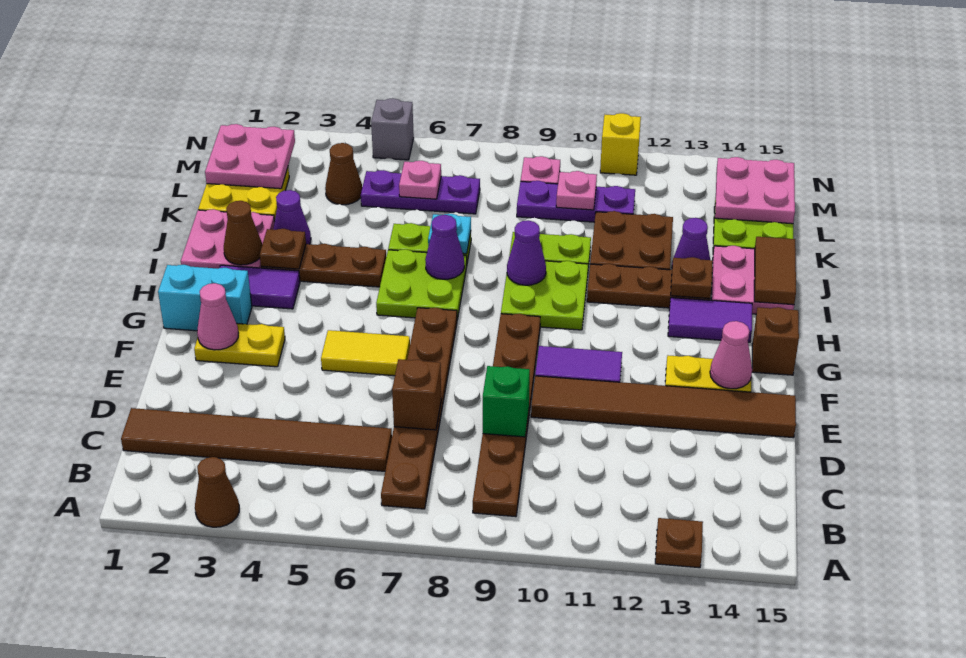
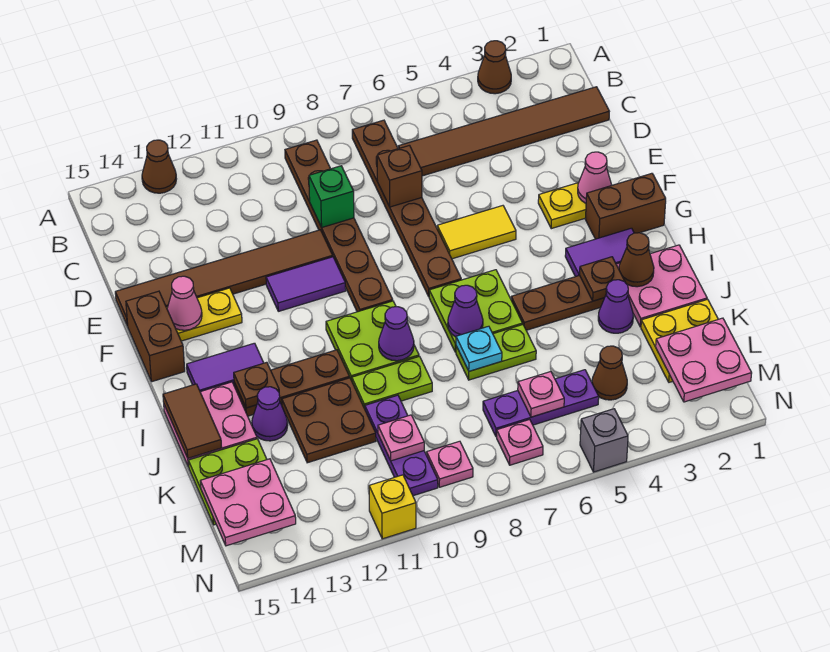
brown 1x1 plate [655,518,703,568] -> brown 1x1 cone [142,140,176,193]
cyan 1x2 brick [158,265,252,331] -> brown 1x2 brick [586,173,666,239]
brown 1x1 brick [752,307,799,375] -> brown 1x2 brick [126,291,185,382]
purple 1x3 plate [517,181,635,222] -> purple 1x3 plate turned to [365,395,438,496]
none -> pink 1x1 plate [497,419,543,465]

